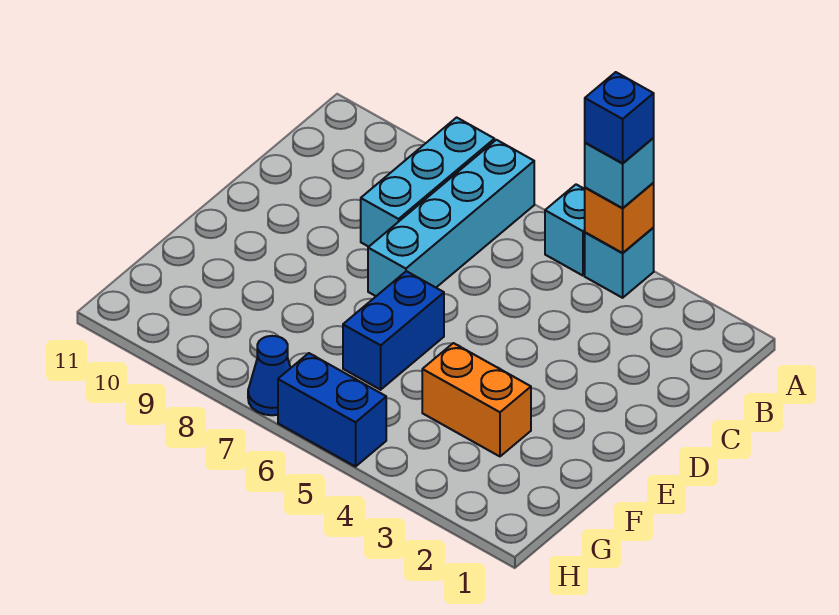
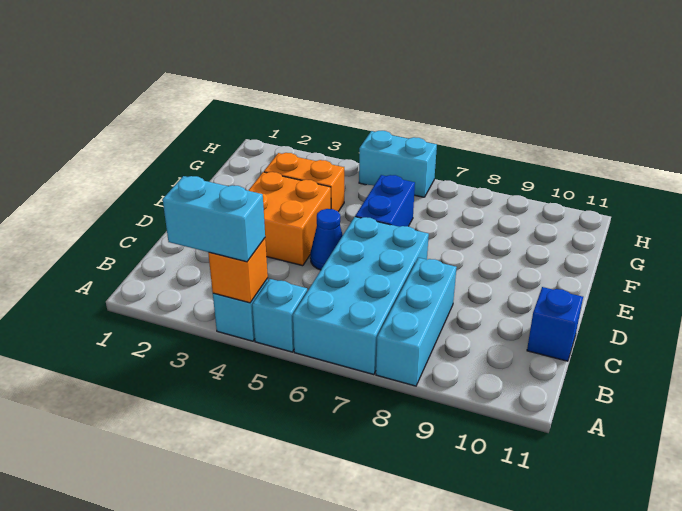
cyan 1x1 brick [585,138,654,208] -> cyan 1x2 brick [163,176,265,262]
blue 1x1 brick [585,72,654,163] -> blue 1x1 brick moved to [527,287,583,361]
cyan 1x4 brick [368,140,534,296] -> cyan 2x4 brick [293,217,429,375]
none -> orange 2x2 brick [248,172,331,266]
blue 1x2 brick [278,353,386,467] -> cyan 1x2 brick [359,131,437,197]
blue 1x1 cone [248,336,291,415] -> blue 1x1 cone moved to [310,209,343,270]

